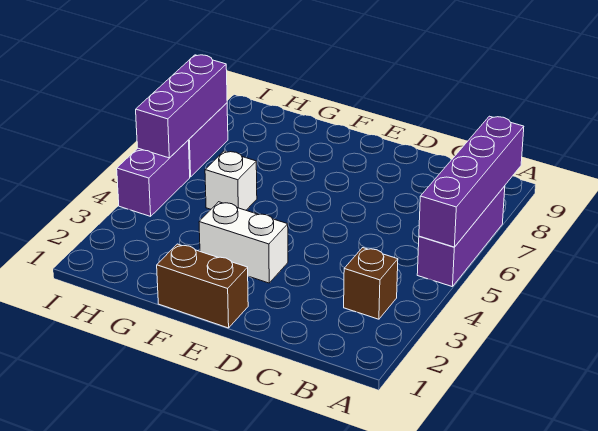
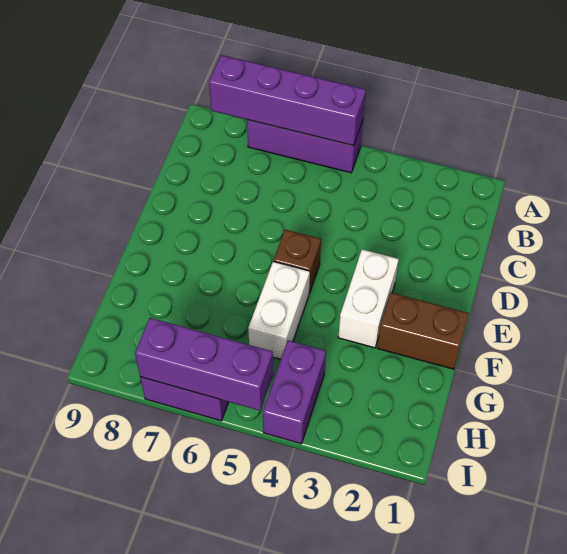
brown 1x1 brick [344,248,398,319] -> brown 1x1 brick moved to [273,230,321,294]
brown 1x2 brick [157,244,248,328] -> brown 1x2 brick turned to [377,293,469,369]
white 1x1 brick [205,151,257,210] -> white 1x2 brick [248,262,310,359]
purple 1x2 brick [117,140,190,216] -> purple 1x2 brick turned to [263,340,326,444]

